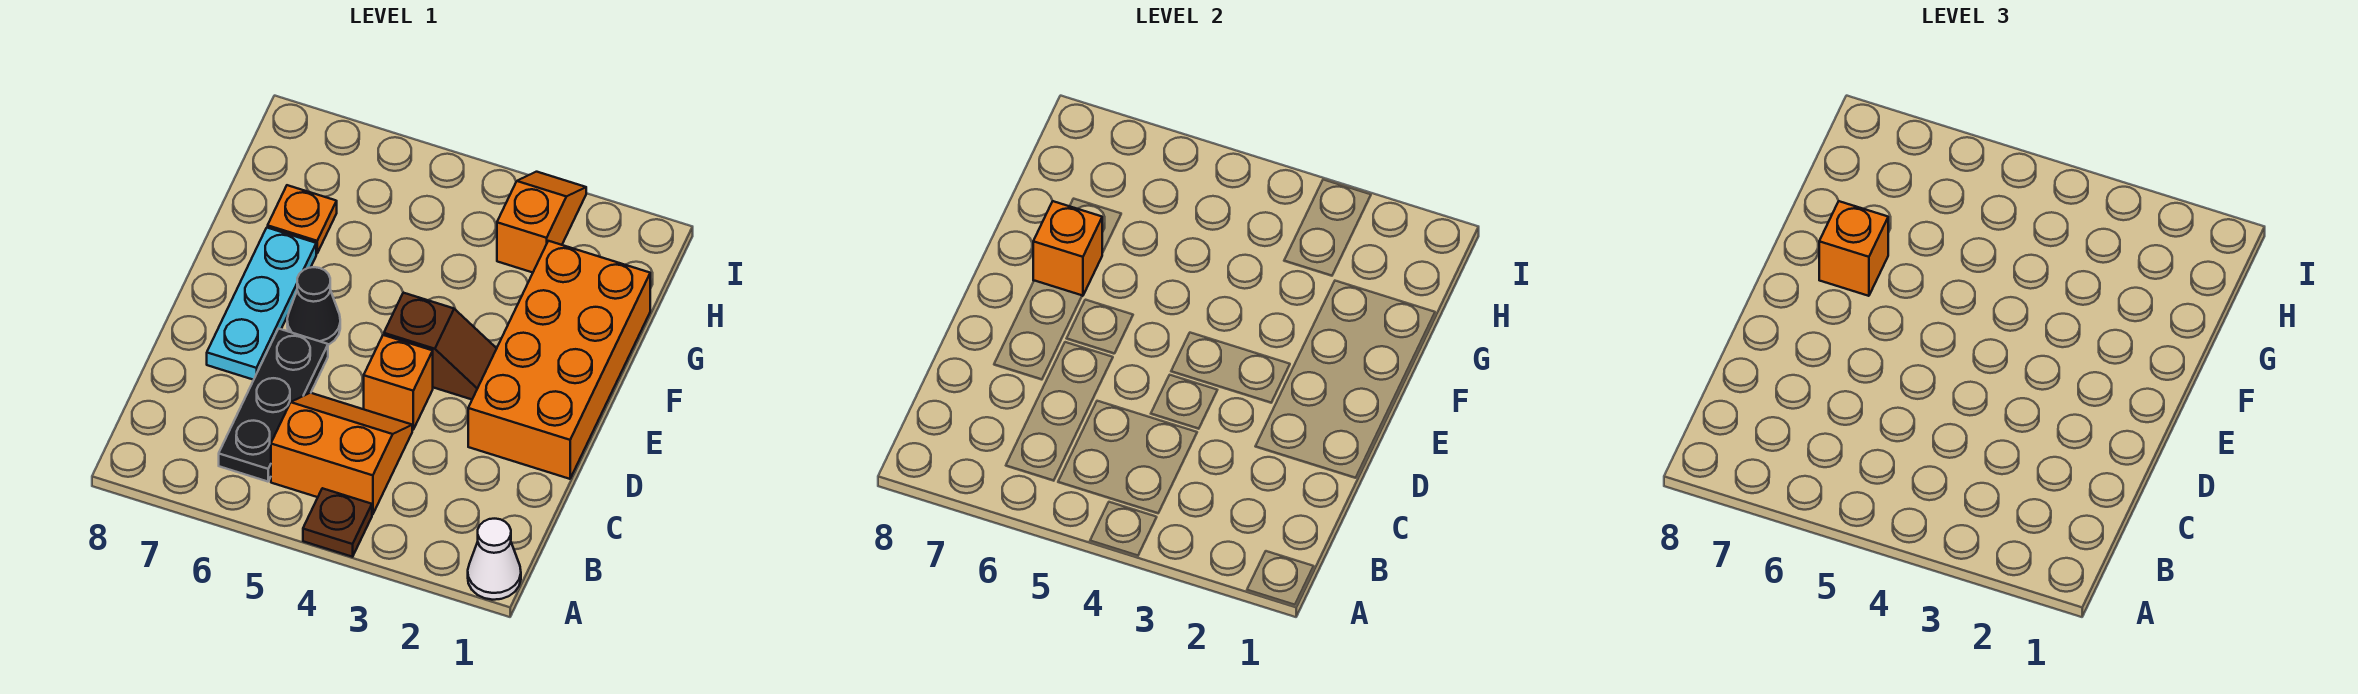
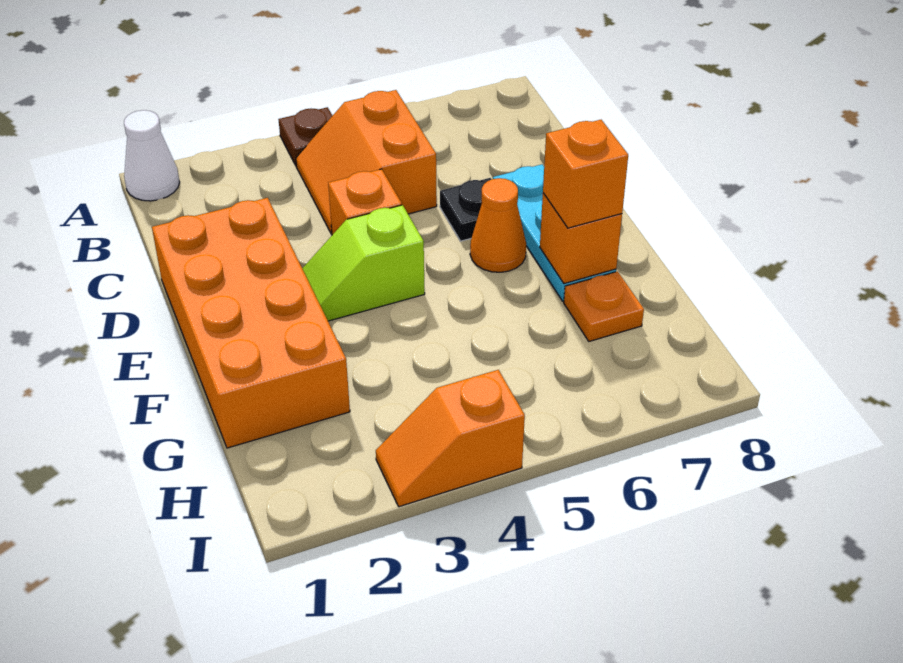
orange 2x2 slope [271,393,412,514] -> orange 2x2 slope turned to [296,90,437,234]
black 1x3 plate [219,329,328,482] -> black 1x1 plate [440,178,491,241]
brown 1x2 slope [384,293,497,399] -> lime 1x2 slope [302,205,425,321]
black 1x1 cone [287,267,340,345] -> orange 1x1 cone [470,178,526,272]
orange 1x2 slope [497,172,586,273] -> orange 1x2 slope turned to [376,370,525,507]

